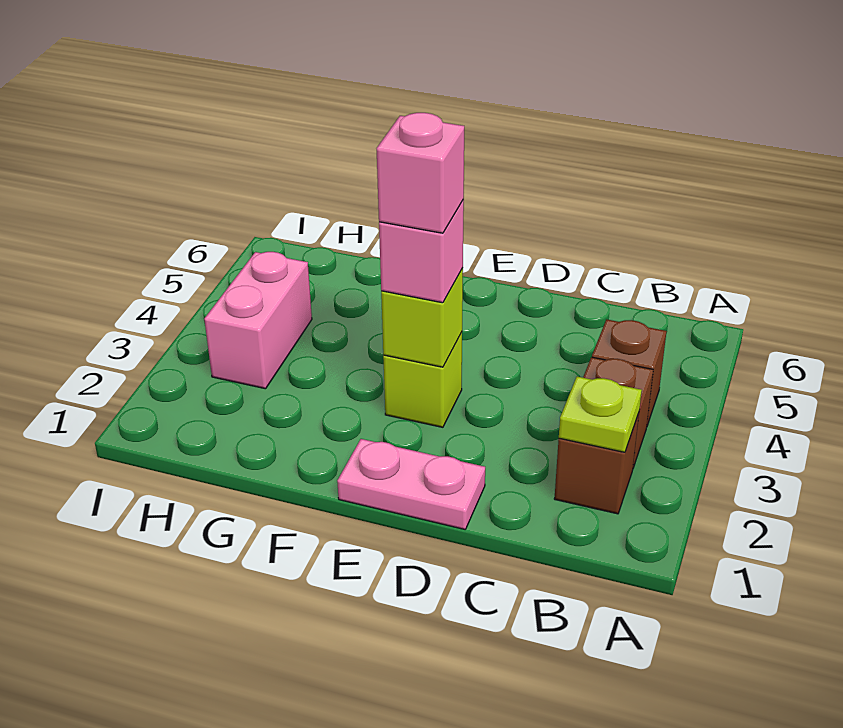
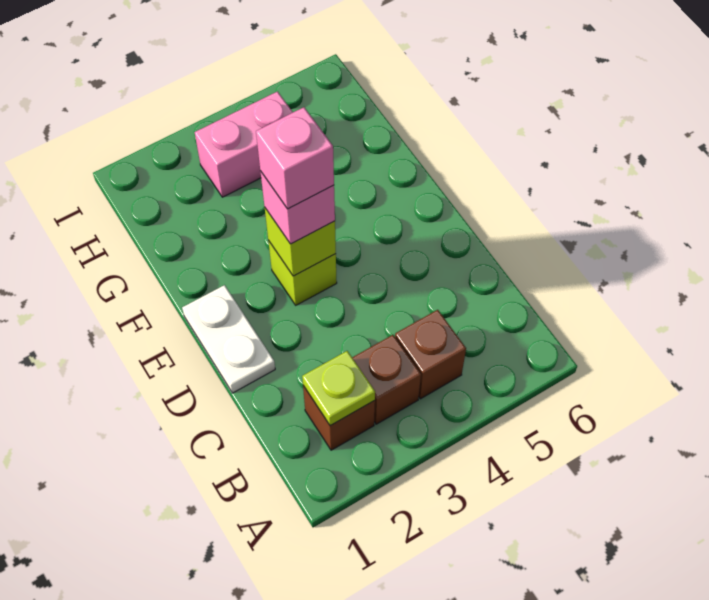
pink 1x2 plate [337,439,485,529] -> white 1x2 plate [182,285,275,393]

